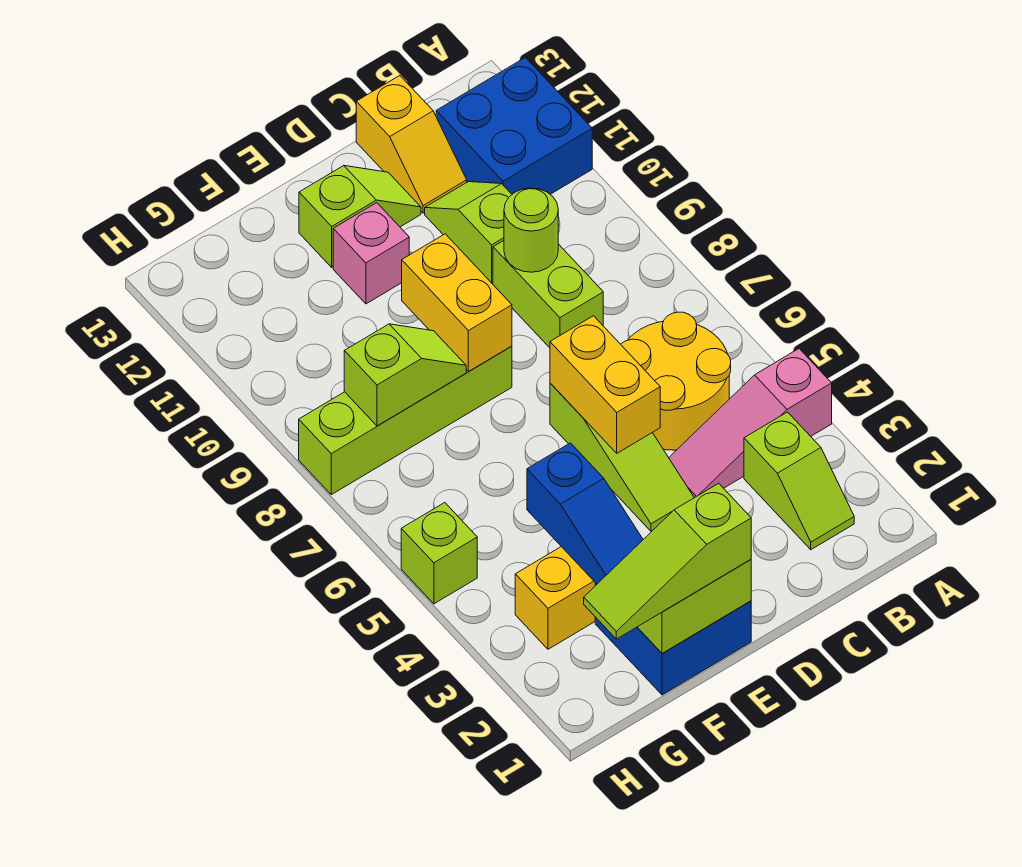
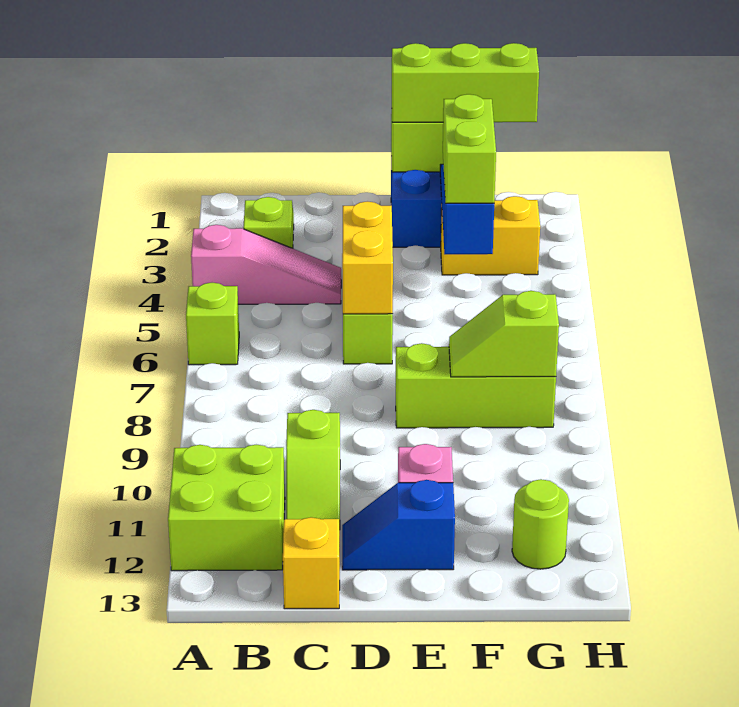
blue 2x2 brick [436,58,592,194] -> lime 2x2 brick [168,445,285,571]
yellow 2x2 round brick [621,312,731,450] -> none
lime 1x2 brick [493,241,603,348] -> lime 1x2 brick moved to [443,94,496,203]
lime 1x1 round brick [504,188,558,272] -> lime 1x1 round brick moved to [512,479,569,569]
lime 1x2 slope [299,166,421,267] -> blue 1x2 slope [342,480,455,570]
lime 1x3 slope [584,483,751,639] -> lime 1x3 brick [392,43,539,122]
lime 1x4 brick [299,346,512,495] -> lime 1x3 brick [396,343,556,428]
yellow 1x2 brick [402,234,512,372] -> none
lime 1x1 brick [401,503,477,604] -> lime 1x1 brick moved to [186,283,239,365]

